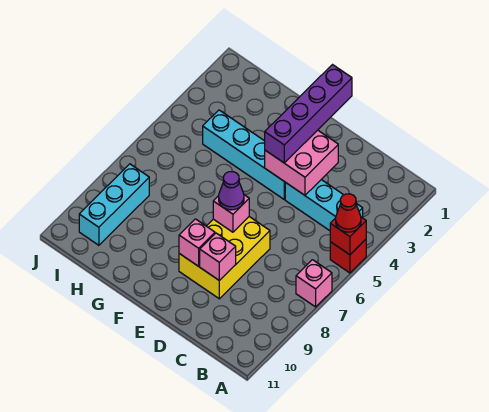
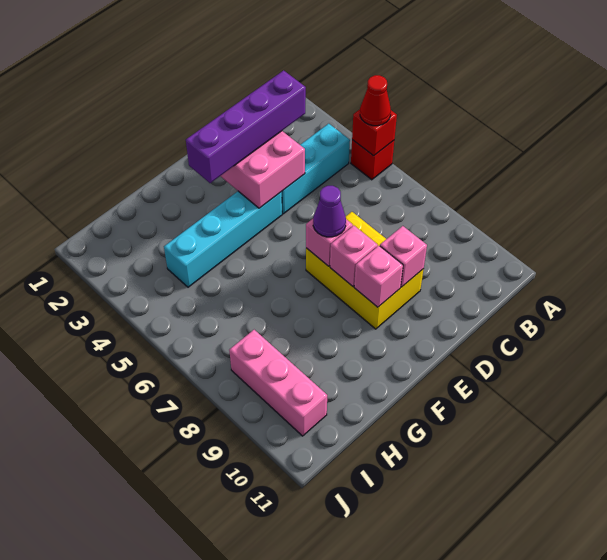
pink 1x1 brick [296,260,332,307] -> pink 1x1 brick moved to [330,226,378,286]
purple 1x4 brick [265,65,352,163] -> purple 1x4 brick turned to [186,70,306,183]
cyan 1x3 brick [79,164,149,245] -> pink 1x3 brick [229,330,327,436]

